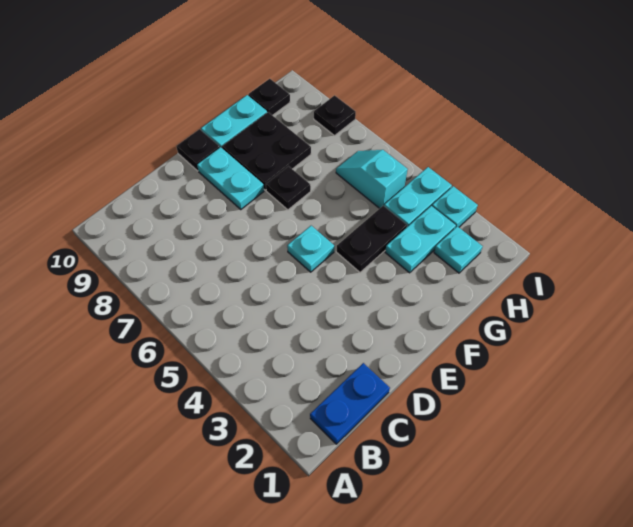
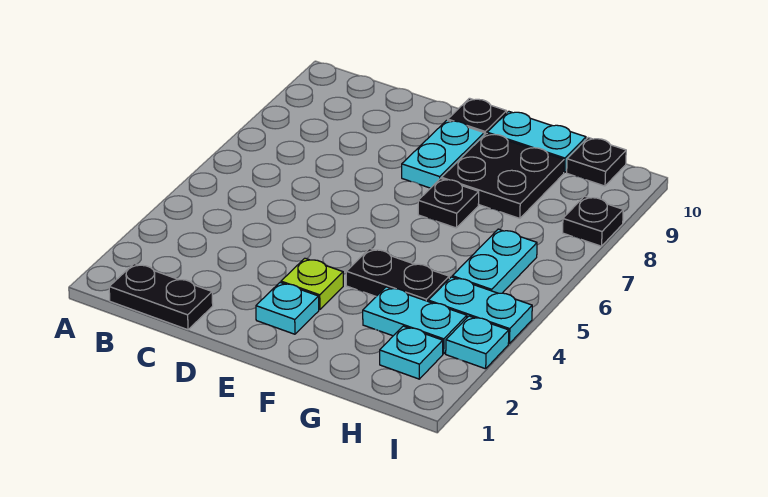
blue 1x2 plate [310,363,390,444] -> black 1x2 plate [109,264,213,330]
none -> lime 1x1 plate [281,258,343,310]
cyan 1x1 plate [287,226,334,272] -> cyan 1x1 plate moved to [256,283,319,334]
cyan 1x2 slope [336,150,408,208] -> cyan 1x2 plate [452,229,537,293]

